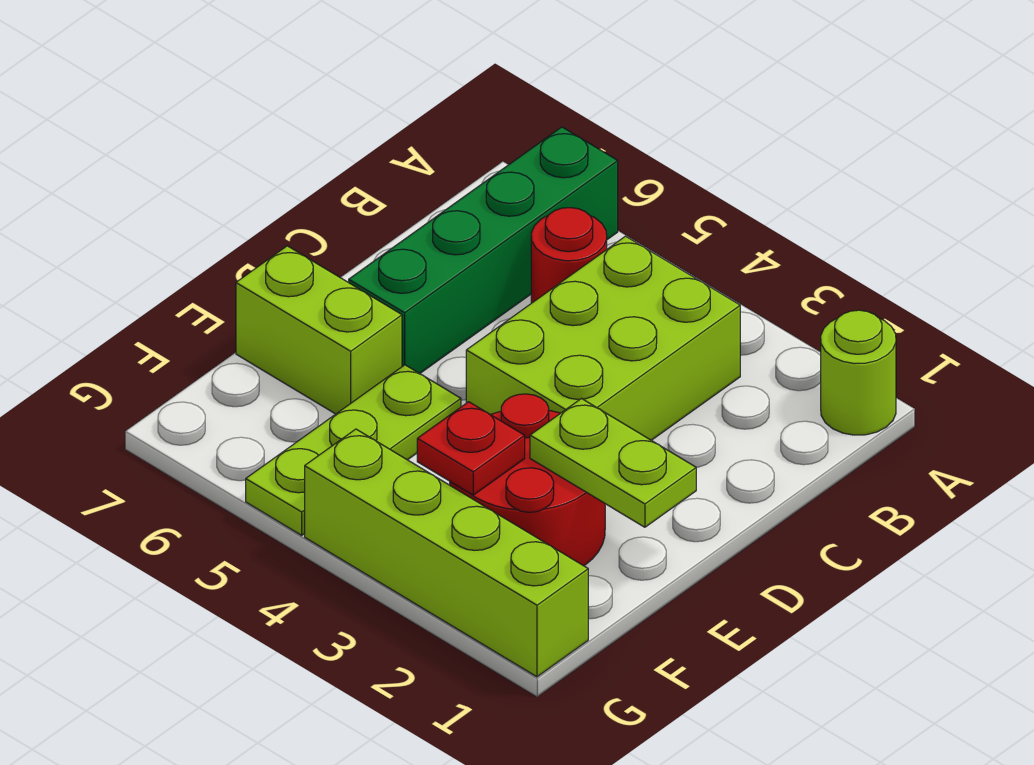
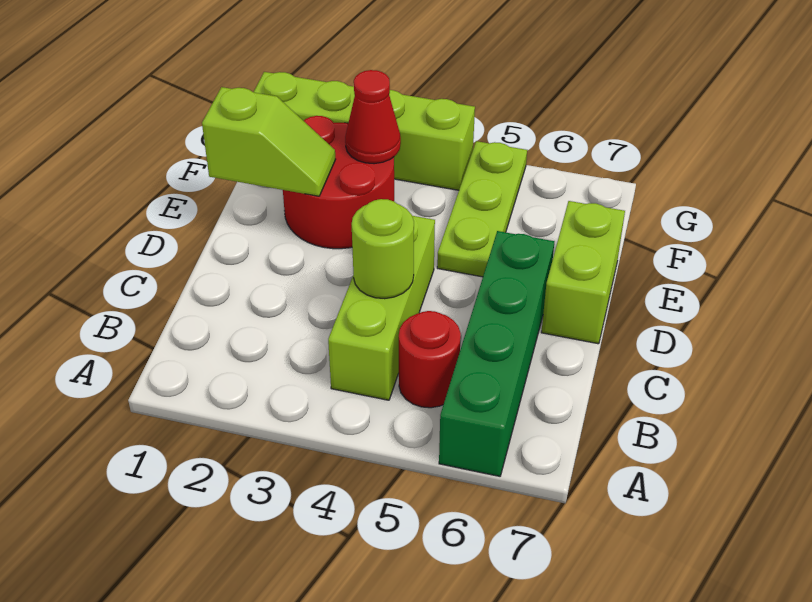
lime 1x1 round brick [821,310,896,435] -> lime 1x1 round brick moved to [352,199,414,299]
lime 2x3 brick [466,236,740,440] -> lime 1x3 brick [328,216,435,400]
lime 1x2 plate [530,399,696,527] -> lime 1x2 slope [202,87,336,196]
lime 1x2 brick [236,246,402,414] -> lime 1x2 brick turned to [541,201,625,344]
red 1x1 plate [417,402,525,495] -> red 1x1 cone [345,70,401,164]

